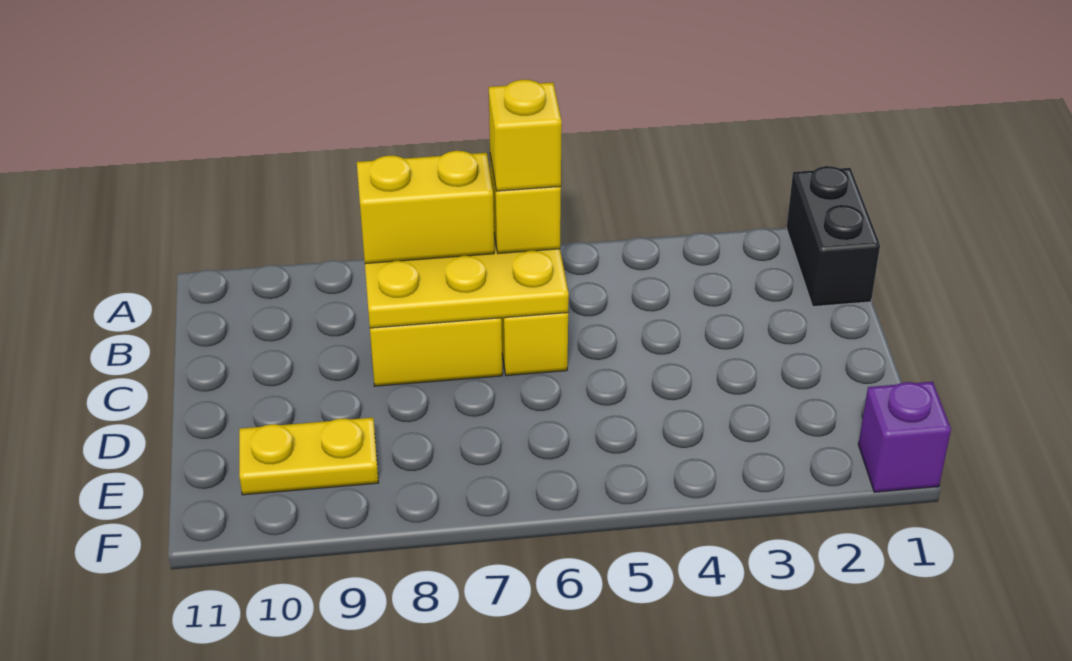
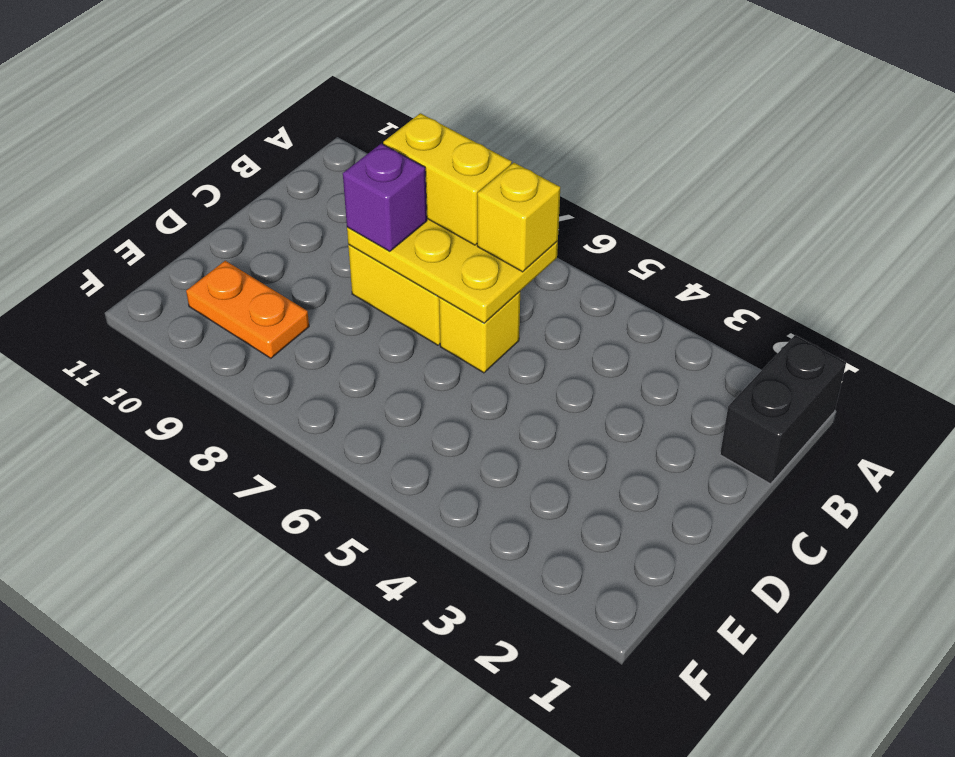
yellow 1x1 brick [489,80,562,191] -> none
yellow 1x2 plate [239,418,379,495] -> orange 1x2 plate [186,261,309,358]
purple 1x1 brick [858,382,951,492] -> purple 1x1 brick moved to [343,143,427,251]

